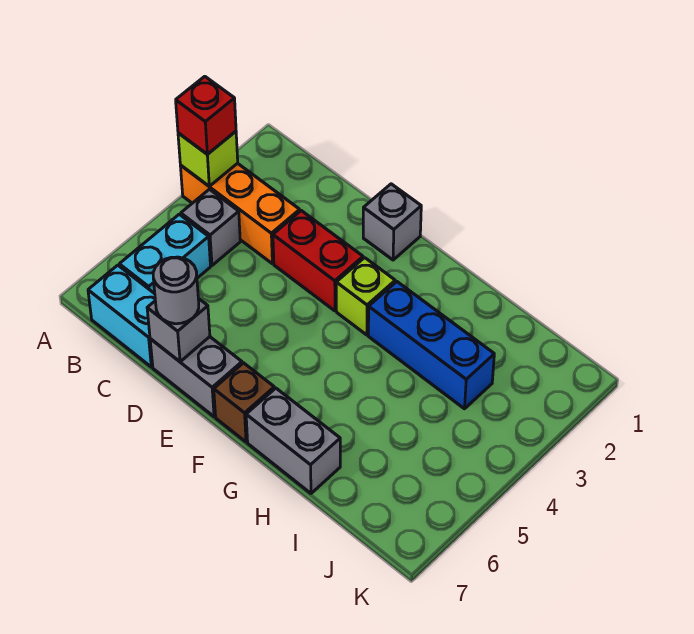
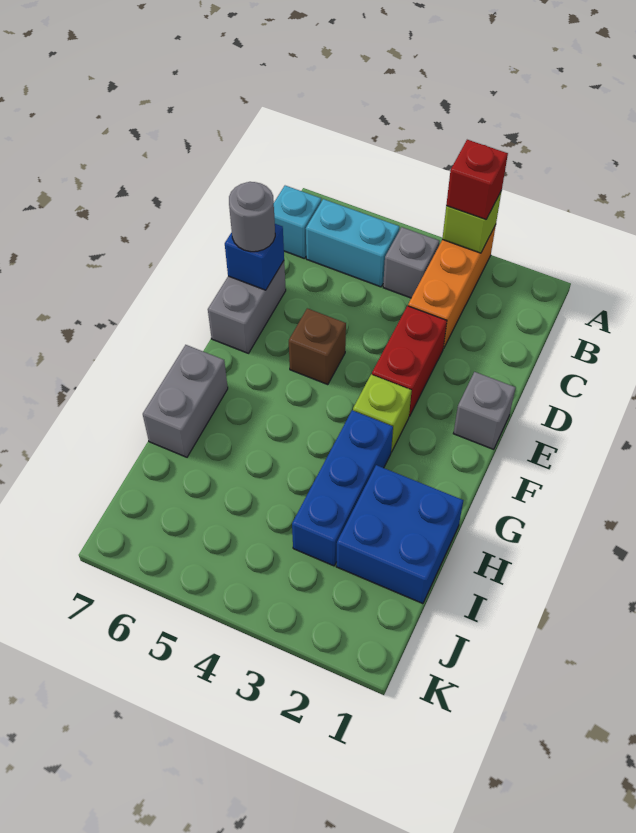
cyan 1x2 brick [88,265,155,367] -> cyan 1x1 brick [274,186,321,259]
grey 1x1 brick [147,298,210,362] -> blue 1x1 brick [225,224,284,290]
brown 1x1 brick [214,363,274,442] -> brown 1x1 brick moved to [289,308,346,385]
none -> blue 2x2 brick [336,465,463,604]

